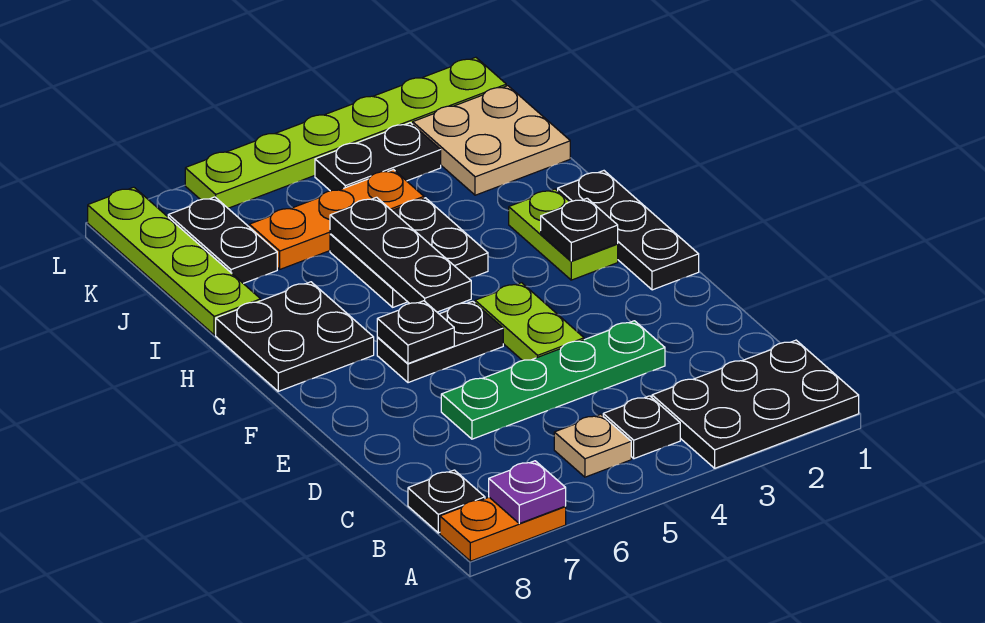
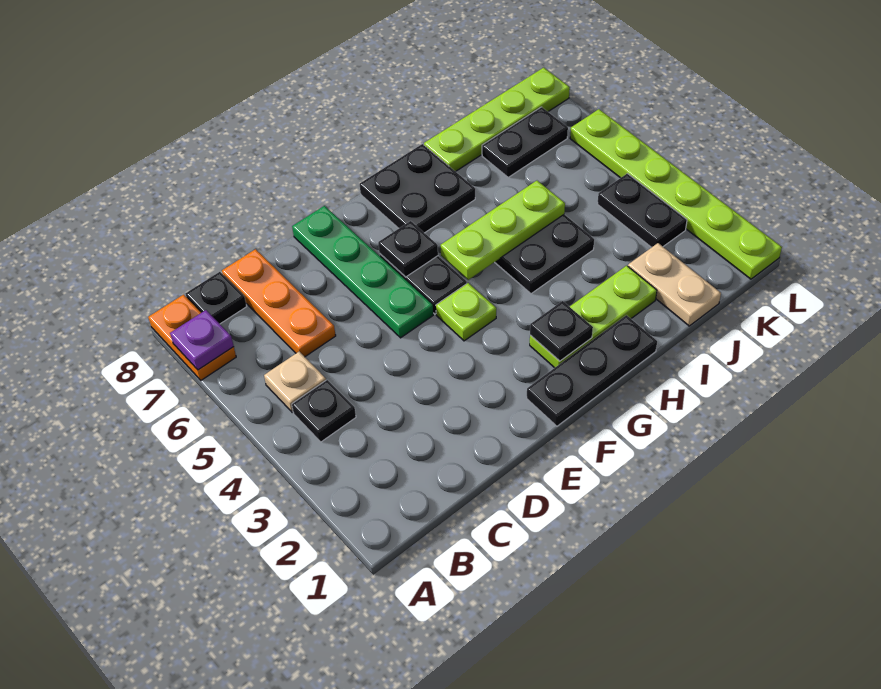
black 2x3 plate [652,340,859,468] -> none
green 1x4 plate [441,321,665,439] -> green 1x4 plate moved to [292,206,433,338]
lime 1x2 plate [475,283,584,361] -> lime 1x1 plate [436,283,496,341]
lime 1x2 plate [509,189,618,280] -> lime 1x3 plate [530,266,657,368]
black 1x3 plate [330,197,471,312] -> lime 1x3 plate [441,181,565,280]
tan 2x2 plate [413,86,570,195] -> tan 1x2 plate [628,243,721,326]
orange 1x3 plate [249,170,424,269] -> orange 1x3 plate moved to [222,249,336,357]

